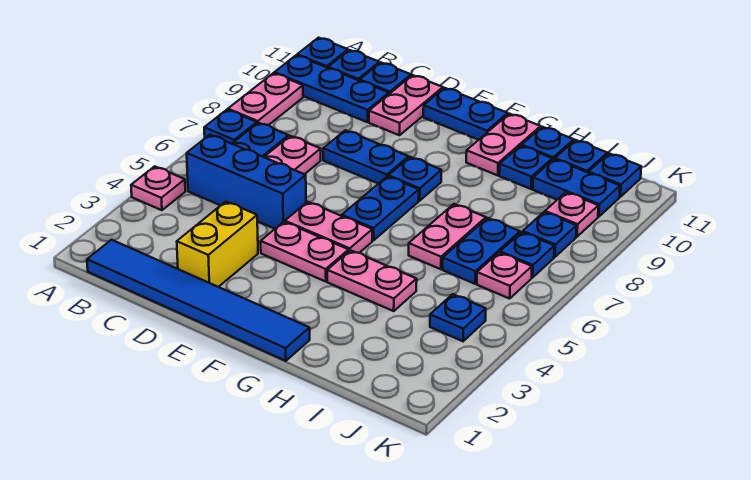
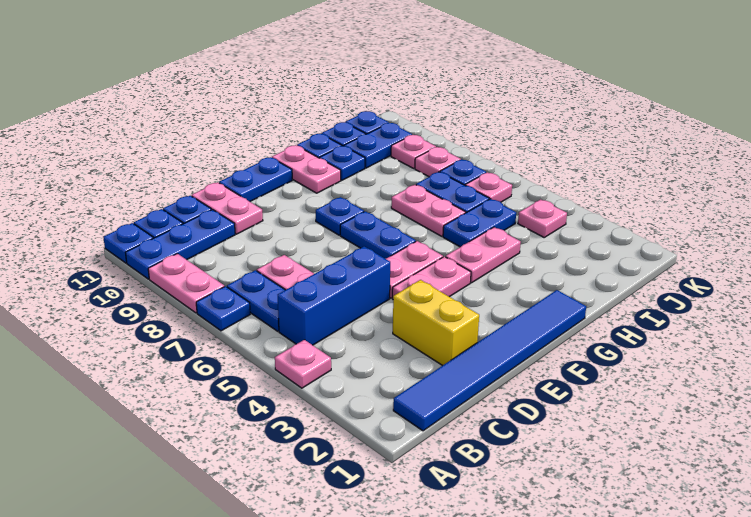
blue 1x2 plate [323,130,409,184] -> blue 1x2 plate moved to [443,199,516,247]
blue 1x1 plate [430,294,486,341] -> pink 1x1 plate [518,199,567,237]
blue 1x1 plate [523,212,577,257] -> pink 1x1 plate [415,147,461,177]

